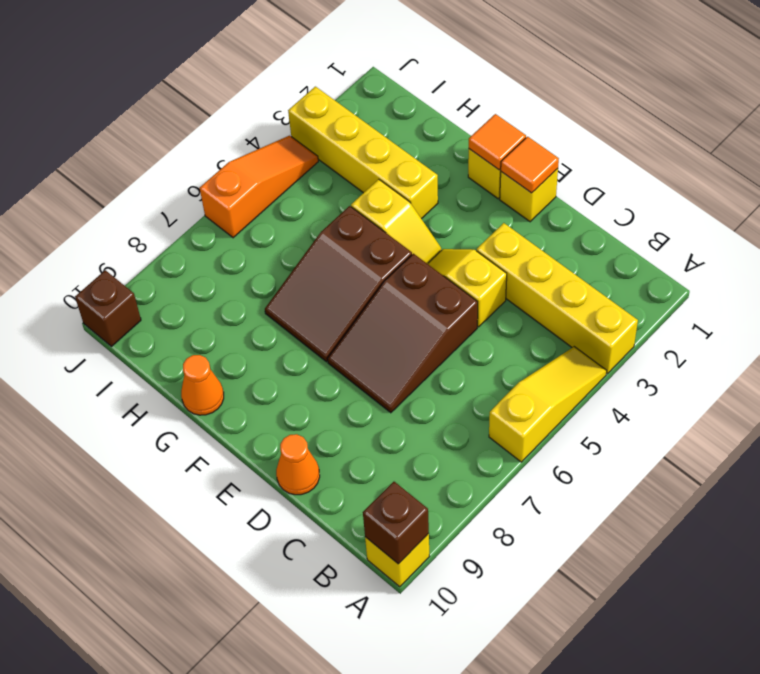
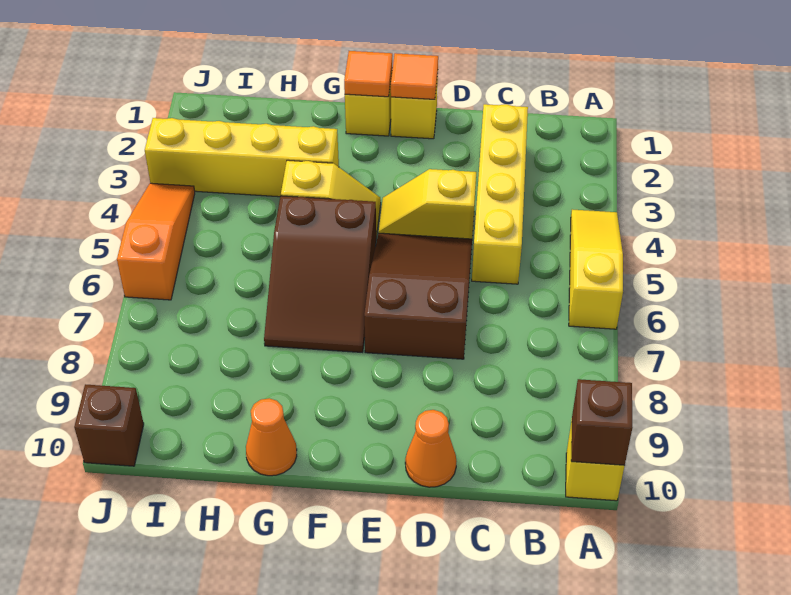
yellow 1x4 brick [477,223,638,374] -> yellow 1x4 brick turned to [472,104,528,284]
brown 2x3 slope [328,254,478,413] -> brown 2x3 slope turned to [364,233,472,359]

